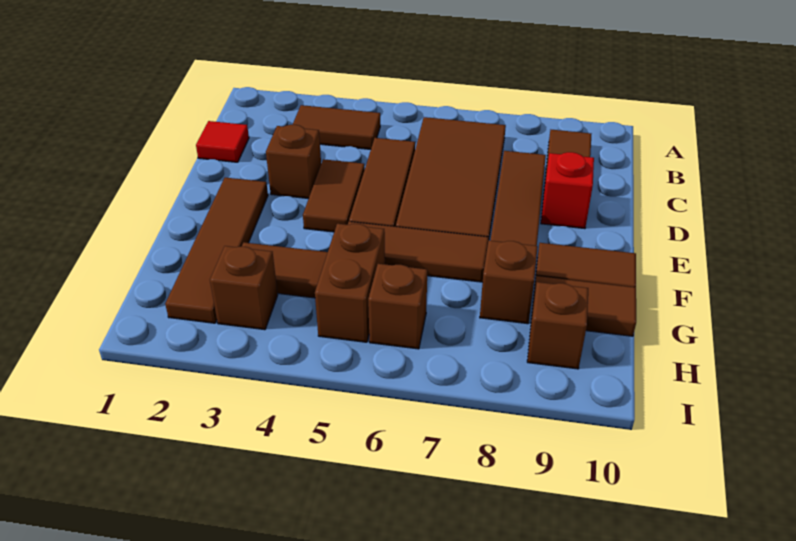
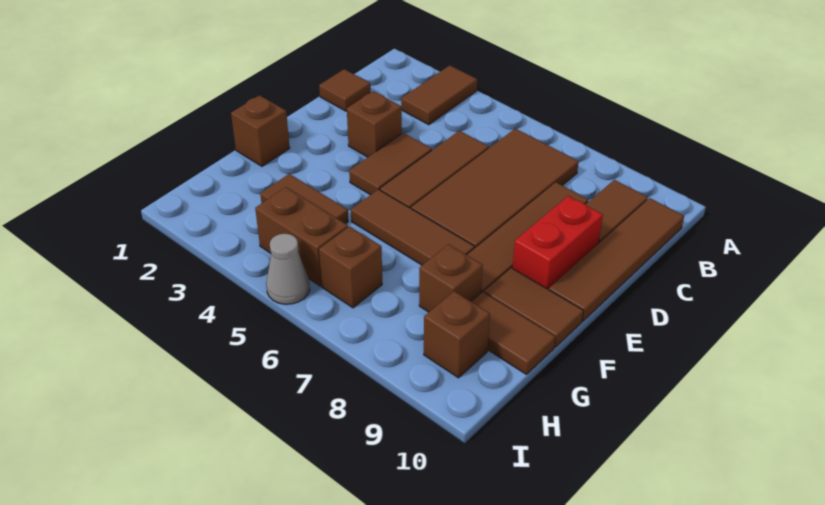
brown 1x2 tile [293,105,380,149] -> brown 1x2 tile turned to [401,65,477,125]
red 1x1 tile [196,121,249,162] -> brown 1x1 tile [319,69,371,111]
red 1x1 brick [541,152,594,229] -> red 1x2 brick [513,196,603,290]
brown 1x4 tile [165,178,268,323] -> brown 1x4 tile moved to [549,198,684,321]
brown 1x2 brick [315,224,385,342] -> brown 1x2 brick turned to [255,187,348,286]
brown 1x1 brick [210,246,278,330] -> brown 1x1 brick moved to [231,95,290,166]
none -> grey 1x1 cone [266,234,310,304]

